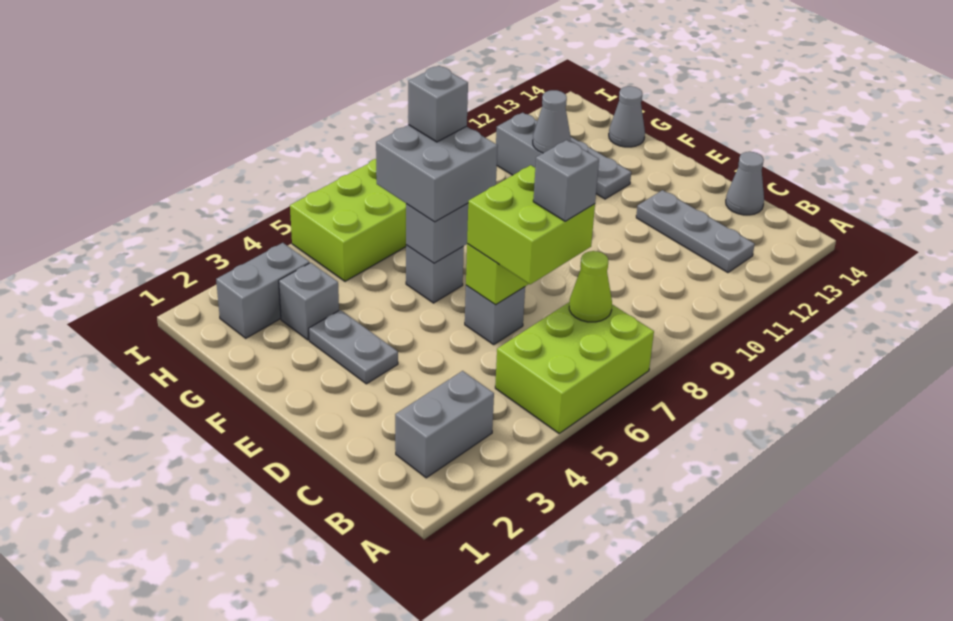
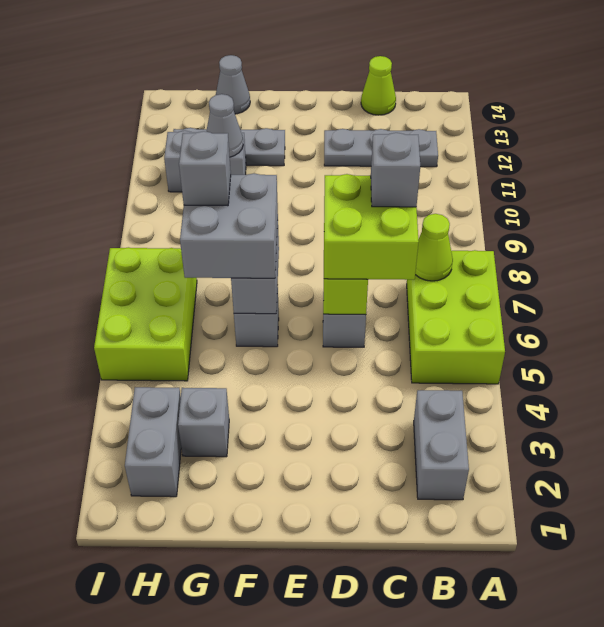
grey 1x1 cone [726,152,764,215] -> lime 1x1 cone [361,56,396,115]
grey 1x2 plate [309,310,398,384] -> none

